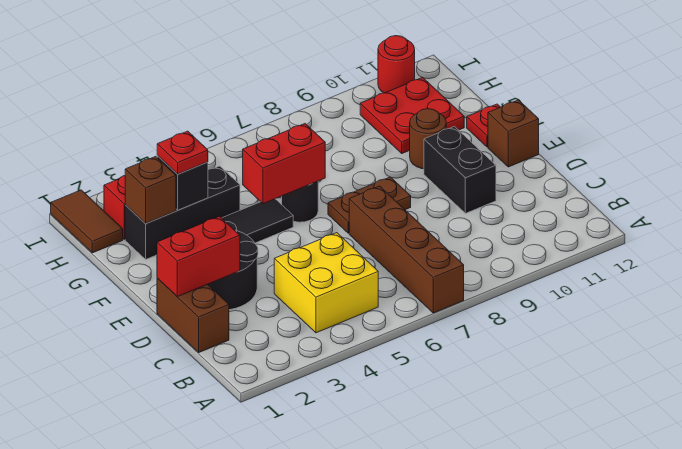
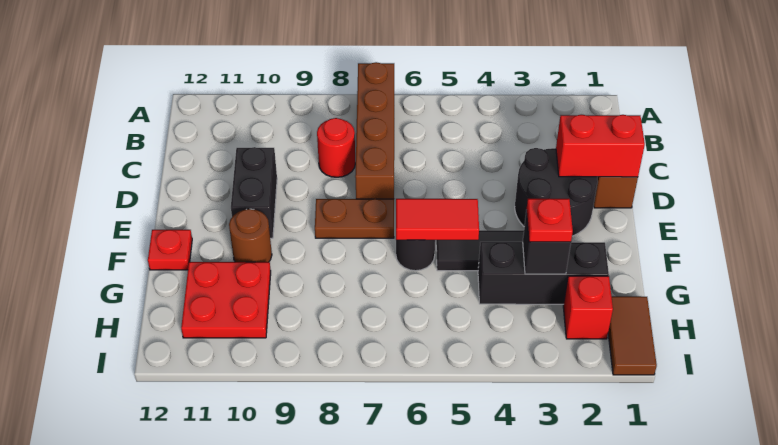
yellow 2x2 brick [274,233,378,333] -> none
brown 1x1 brick [488,100,539,167] -> none
red 1x2 brick [243,124,325,204] -> red 1x2 tile [396,199,479,240]
brown 1x1 brick [125,156,176,224] -> none
red 1x1 round brick [378,36,415,93] -> red 1x1 round brick moved to [317,118,355,177]

